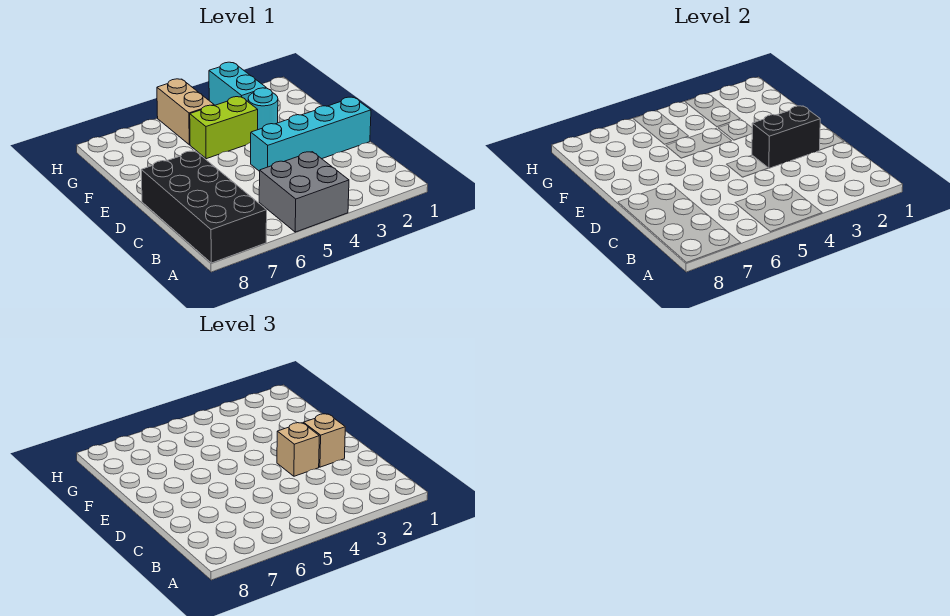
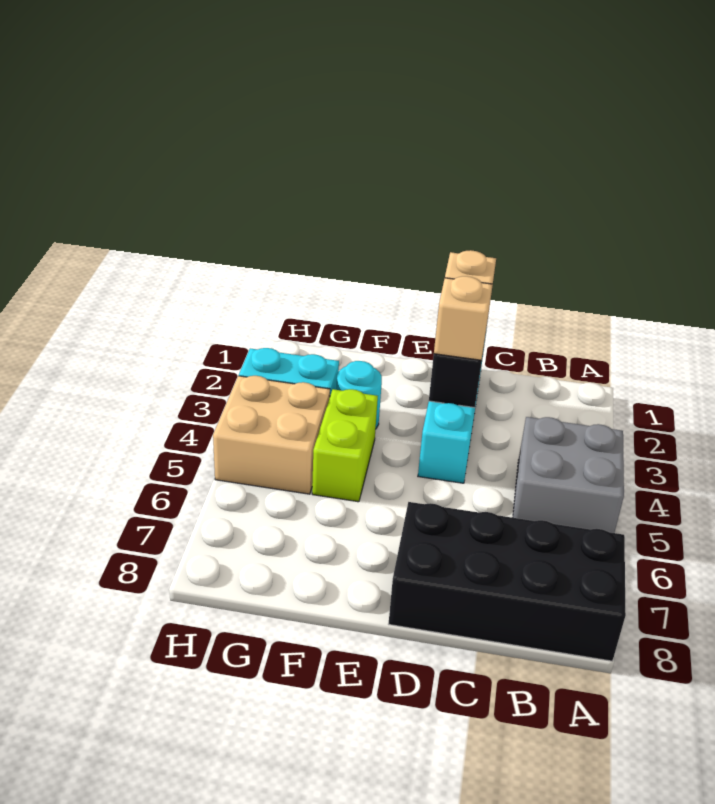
tan 1x2 brick [157,79,214,145] -> tan 2x2 brick [213,376,330,494]

